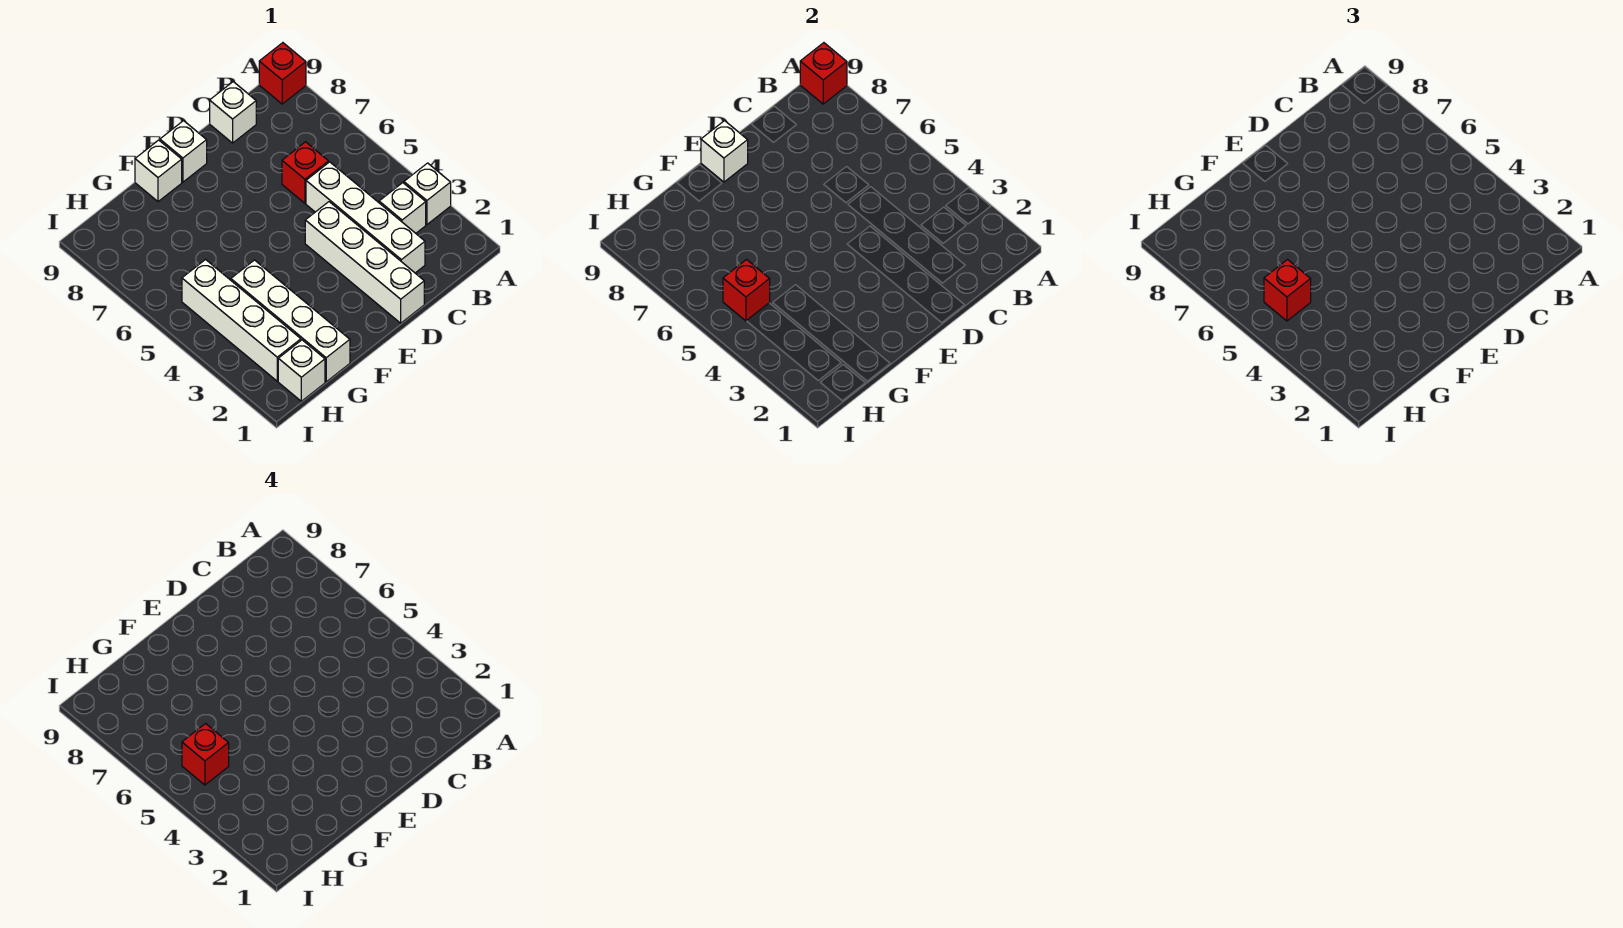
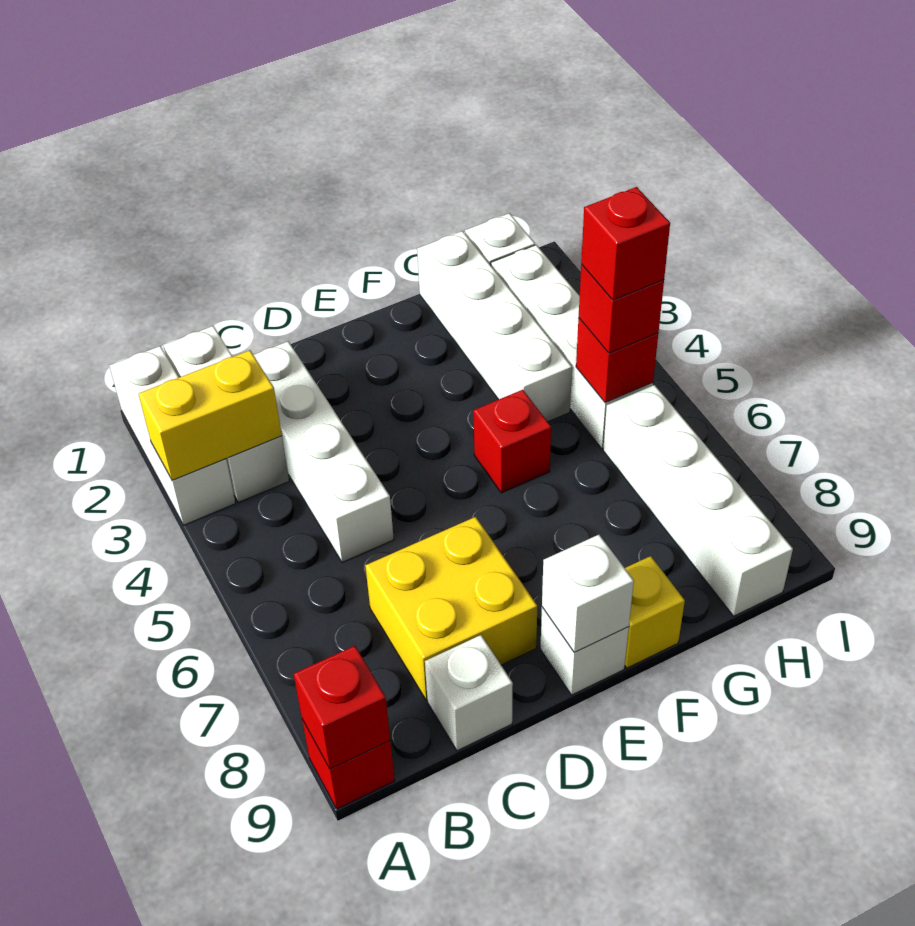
white 1x1 brick [404,163,451,224] -> white 1x3 brick [109,346,236,525]
none -> yellow 1x2 brick [139,350,282,480]
white 1x1 brick [379,183,426,233] -> white 1x3 brick [163,326,289,502]
red 1x1 brick [282,142,329,203] -> red 1x1 brick moved to [473,390,551,493]
none -> yellow 2x2 brick [365,517,537,700]
white 1x4 brick [305,202,424,323] -> white 1x4 brick moved to [603,385,793,616]
white 1x1 brick [135,140,182,202] -> yellow 1x1 brick [625,556,685,668]

